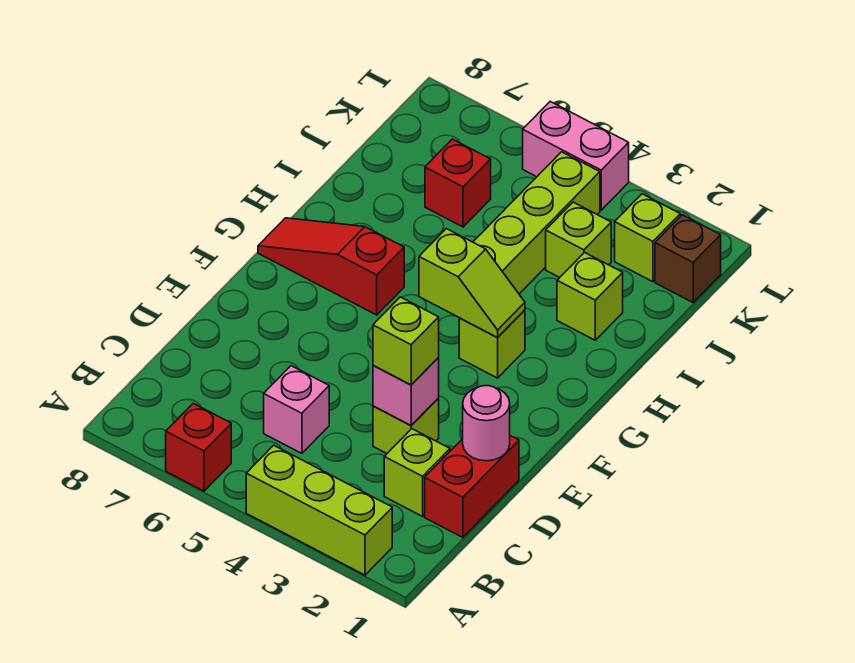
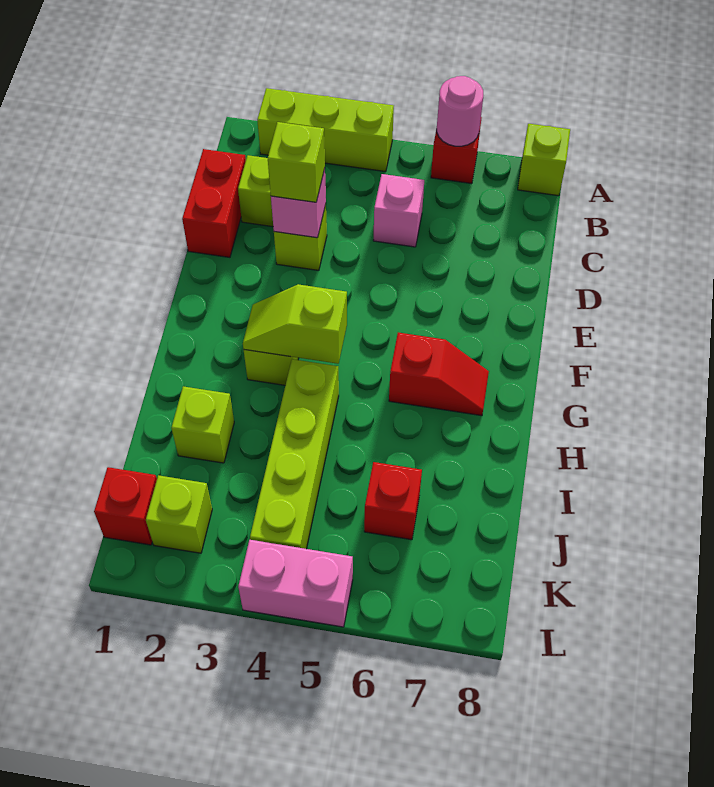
pink 1x1 round brick [463,386,510,461] -> pink 1x1 round brick moved to [437,76,483,146]
red 1x3 slope [258,218,404,315] -> red 1x2 slope [389,333,489,416]
lime 1x1 brick [546,202,611,277] -> lime 1x1 brick moved to [518,124,570,196]
brown 1x1 brick [655,215,721,302] -> red 1x1 brick [94,467,157,545]

